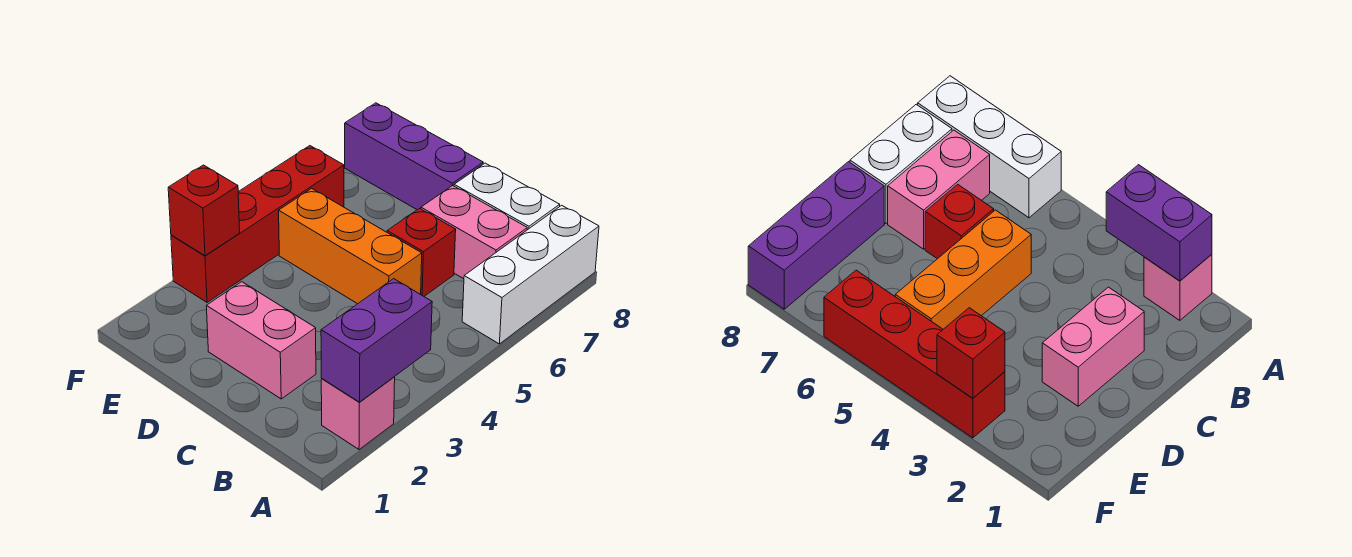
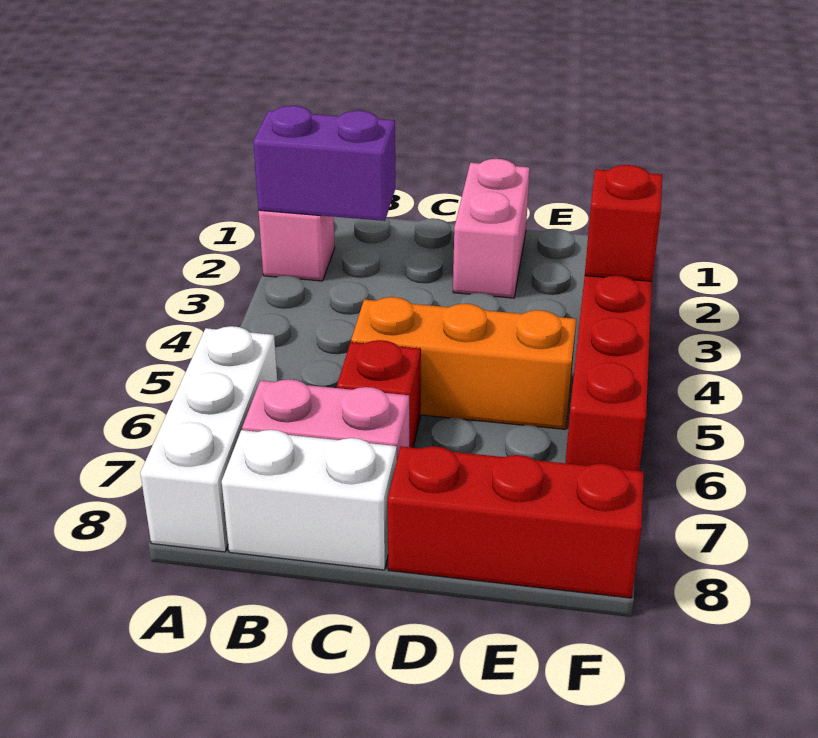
purple 1x2 brick [321,279,432,402] -> purple 1x2 brick turned to [253,106,395,221]
pink 1x2 brick [206,282,316,399] -> pink 1x2 brick turned to [453,159,530,298]
purple 1x3 brick [345,103,483,210] -> red 1x3 brick [388,446,644,598]

